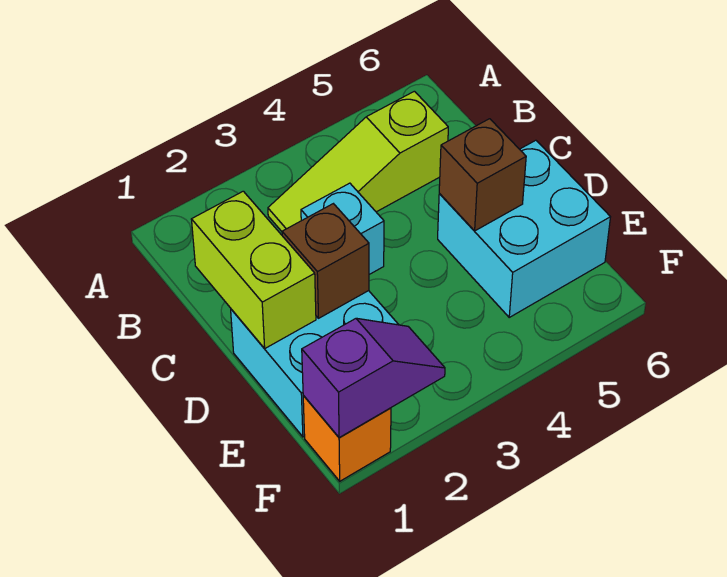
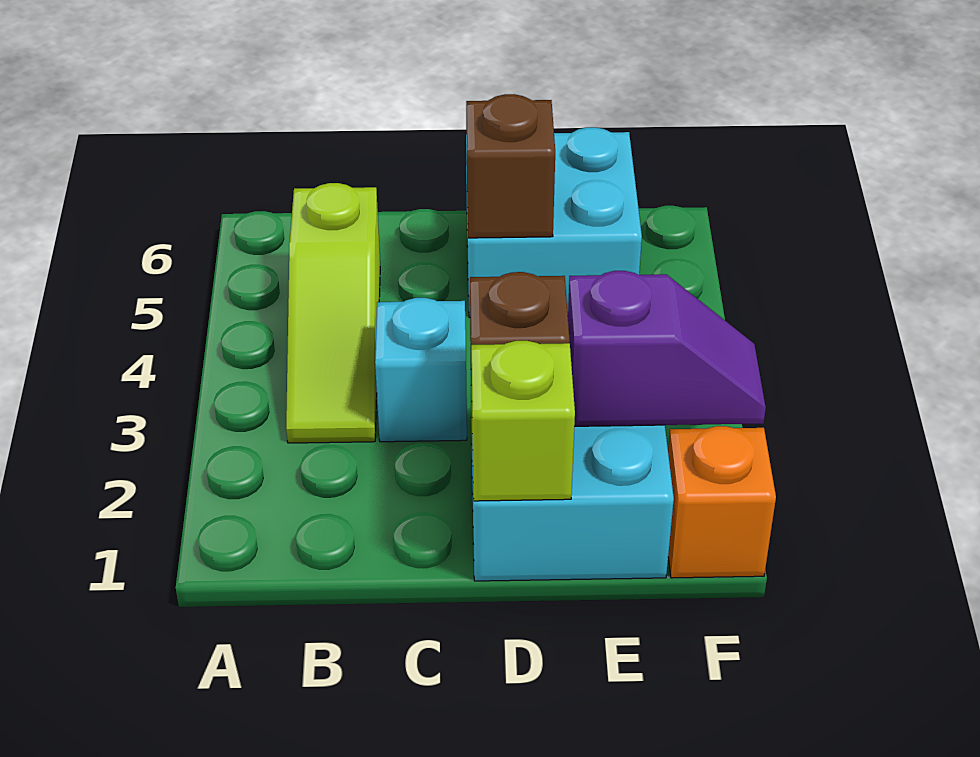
lime 1x2 brick [191,191,316,349] -> lime 1x1 brick [471,341,575,501]
purple 1x2 slope [302,318,445,438] -> purple 1x2 slope turned to [568,271,766,426]

